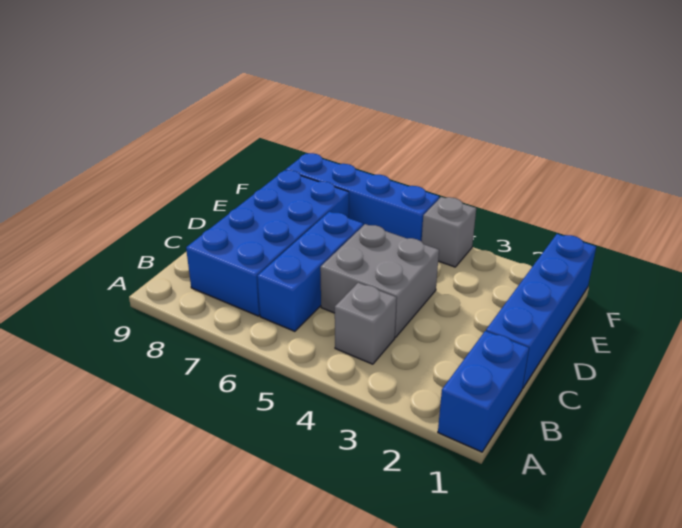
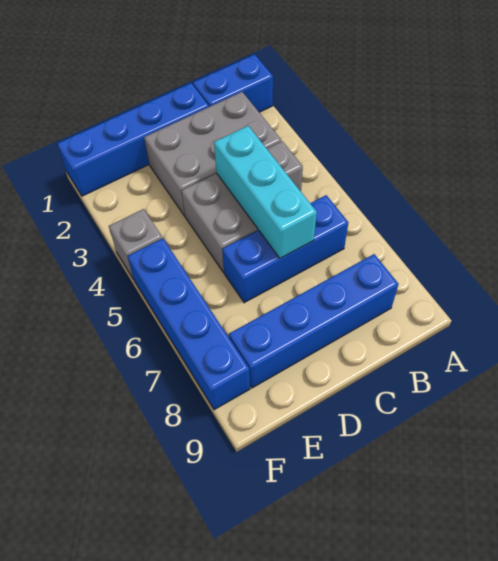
none -> grey 2x3 brick [144,92,281,216]
blue 2x4 brick [186,170,349,316] -> blue 1x4 brick [229,254,398,388]
none -> cyan 1x3 brick [214,126,317,258]

